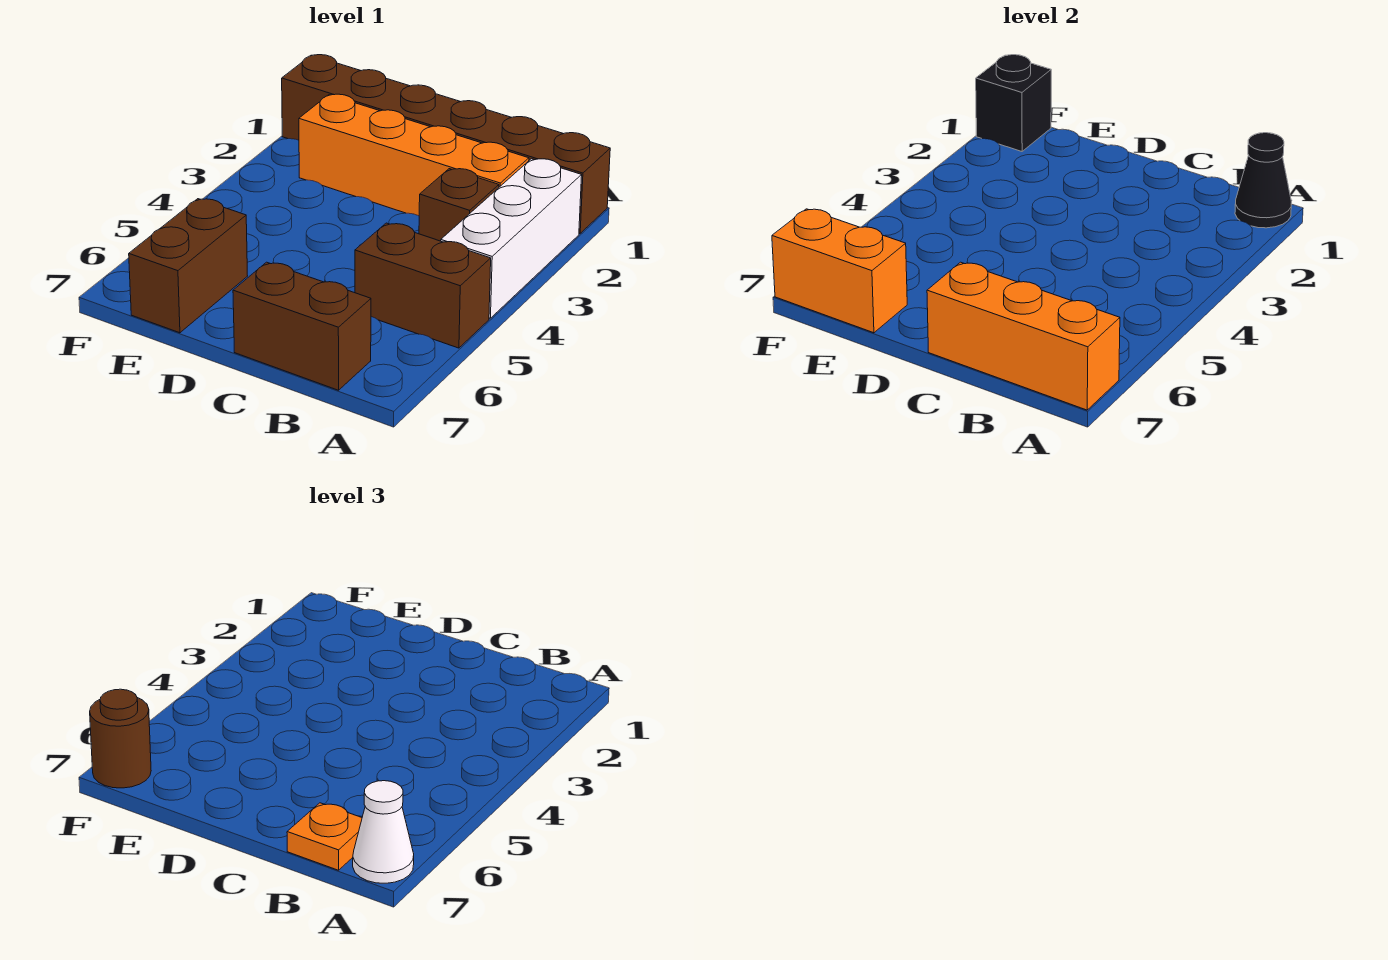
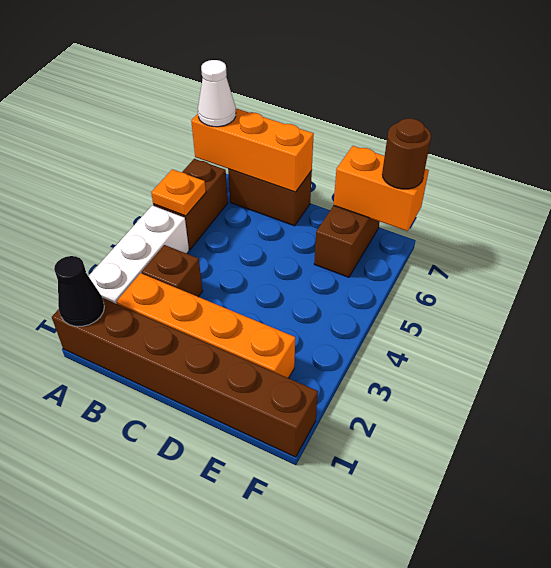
brown 1x2 brick [355,223,491,348] -> brown 1x2 brick turned to [153,159,228,249]
orange 1x1 plate [287,803,362,870] -> orange 1x1 plate moved to [151,169,206,216]
black 1x1 brick [976,55,1051,151] -> none

